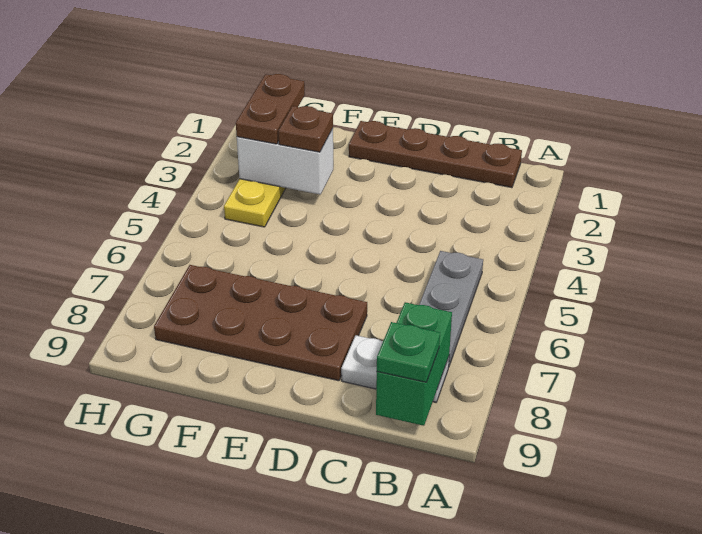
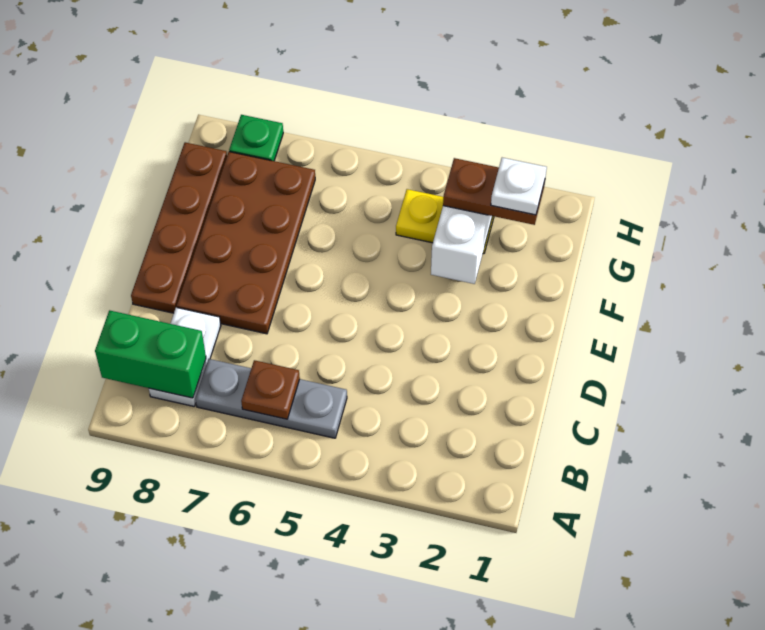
brown 1x4 plate [349,121,522,188] -> brown 1x4 plate moved to [131,142,227,313]
green 1x1 plate [377,322,440,382] -> green 1x1 plate moved to [229,115,283,161]
brown 1x1 plate [278,106,333,152] -> brown 1x1 plate moved to [241,360,300,419]
none -> white 1x1 plate [491,158,547,215]

